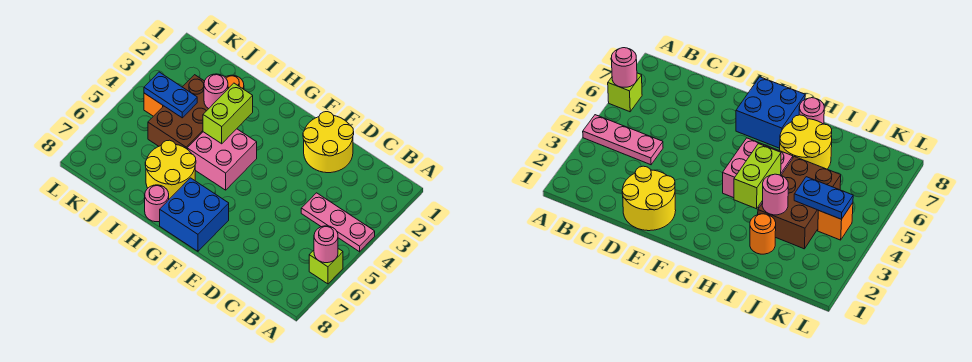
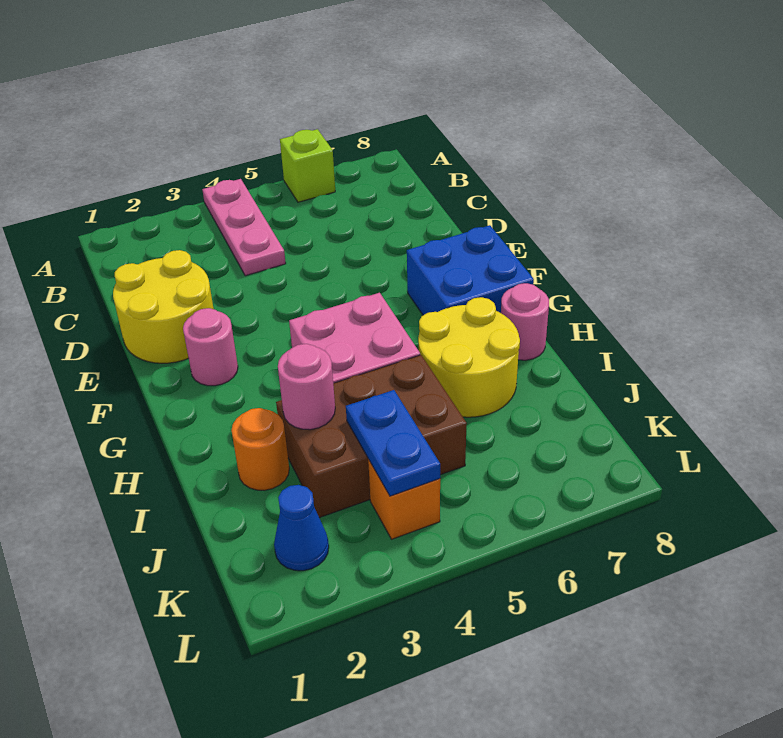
pink 1x1 round brick [314,226,338,263] -> pink 1x1 round brick moved to [183,308,238,386]
lime 1x2 brick [203,83,253,144] -> none
none -> blue 1x1 cone [274,485,329,571]

